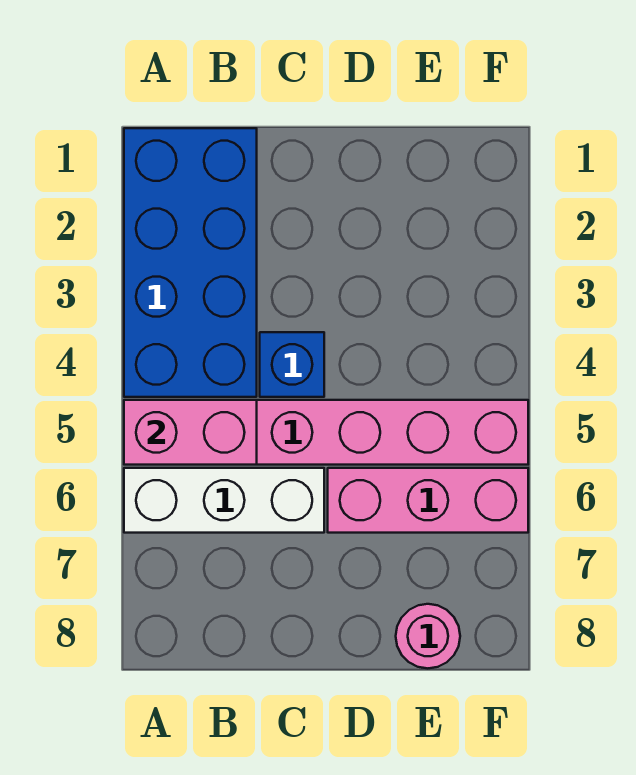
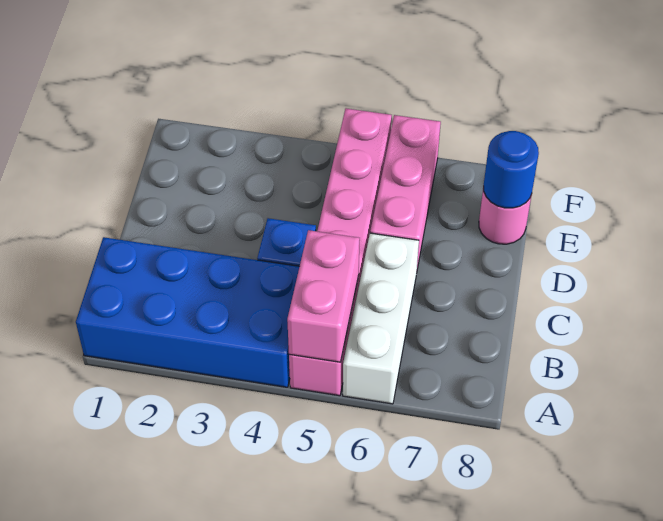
none -> blue 1x1 round brick [483,131,539,208]

